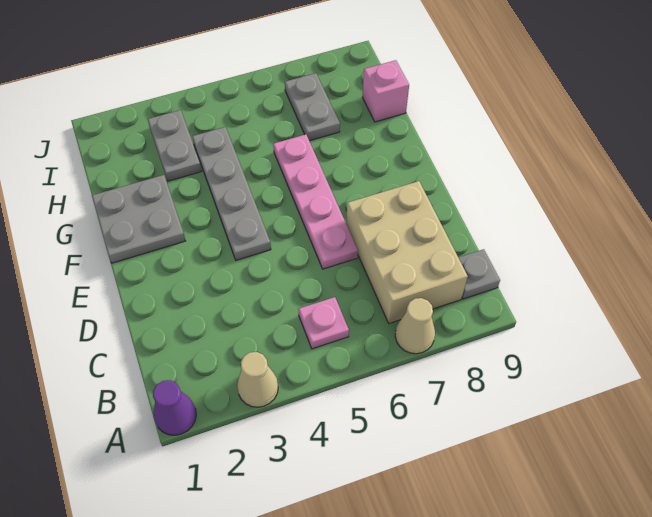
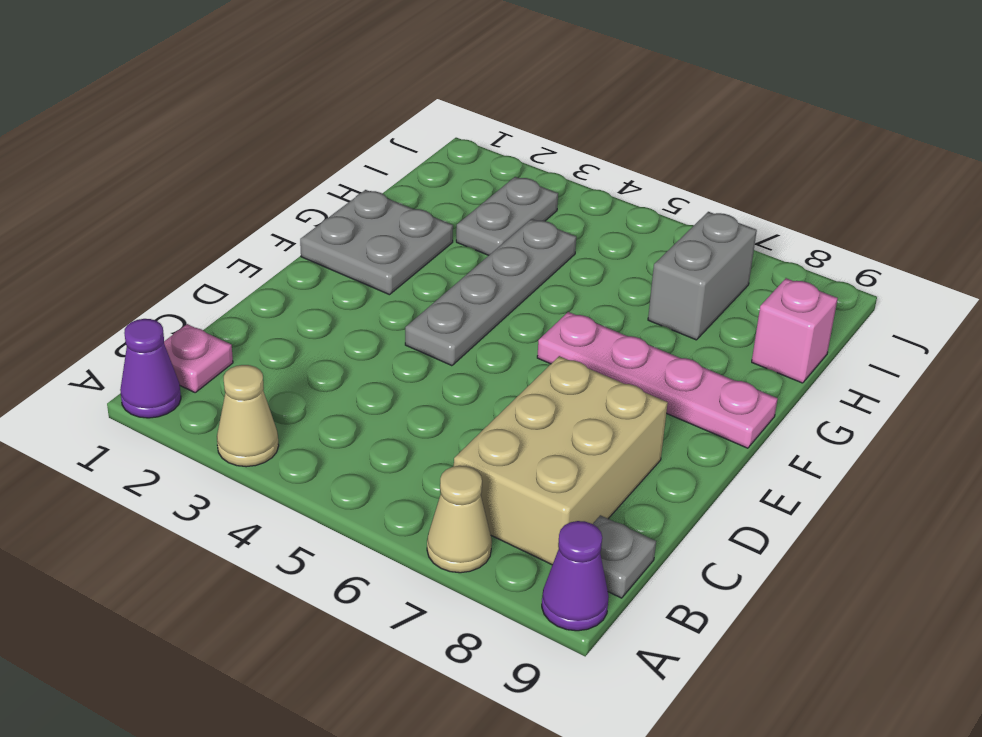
none -> purple 1x1 cone [542,521,609,631]
pink 1x1 plate [298,297,349,349] -> pink 1x1 plate moved to [164,324,233,392]
pink 1x4 plate [273,134,358,269] -> pink 1x4 plate turned to [537,312,778,448]
grey 1x2 plate [285,73,340,141] -> grey 1x2 brick [648,212,757,340]

